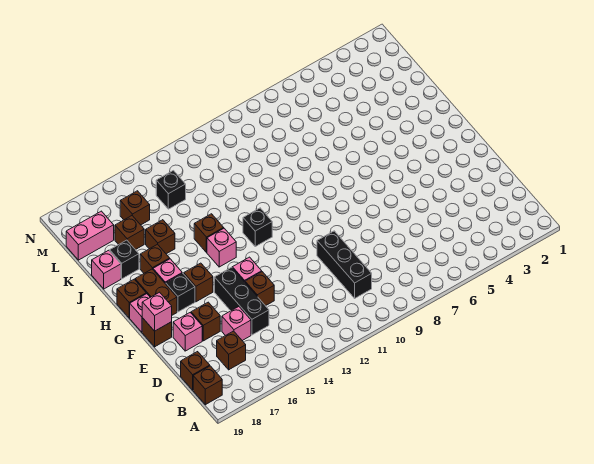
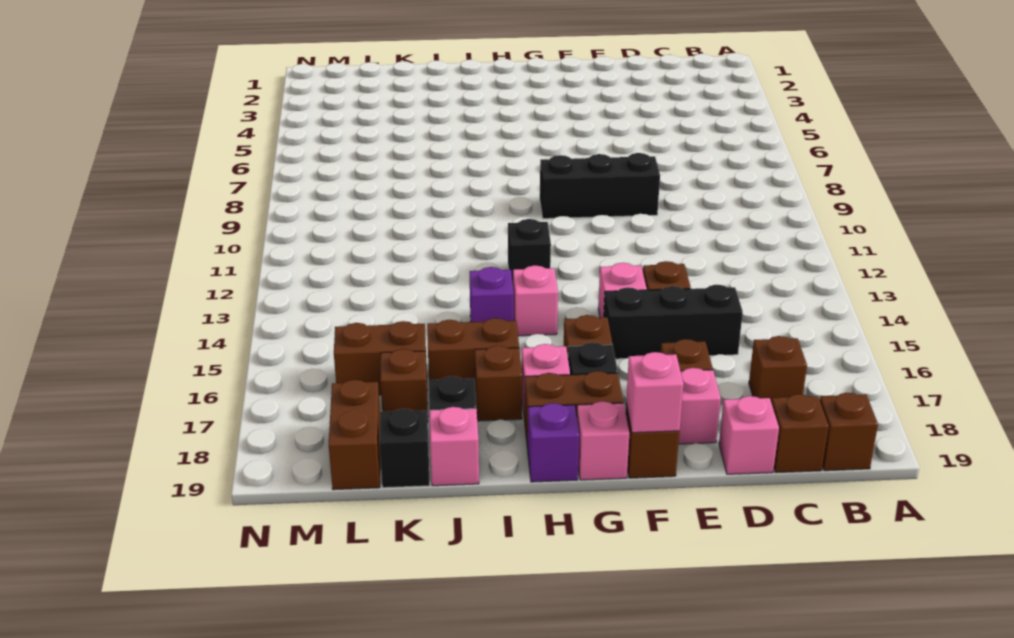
black 1x3 brick [317,231,372,298] -> black 1x3 brick moved to [540,153,660,219]
pink 1x1 brick [222,307,251,341] -> pink 1x1 brick moved to [719,396,779,474]
brown 1x1 brick [117,279,146,318] -> purple 1x1 brick [527,403,579,482]
brown 1x1 brick [194,214,224,253] -> purple 1x1 brick [470,267,514,322]
brown 1x1 brick [146,220,175,254] -> brown 1x2 brick [427,318,519,380]
black 1x1 brick [156,171,186,209] -> black 1x1 brick moved to [379,409,430,488]
brown 1x1 brick [120,191,150,225] -> brown 1x2 brick [334,321,427,395]
pink 1x2 brick [66,211,114,260] -> brown 1x2 brick [329,380,380,490]

